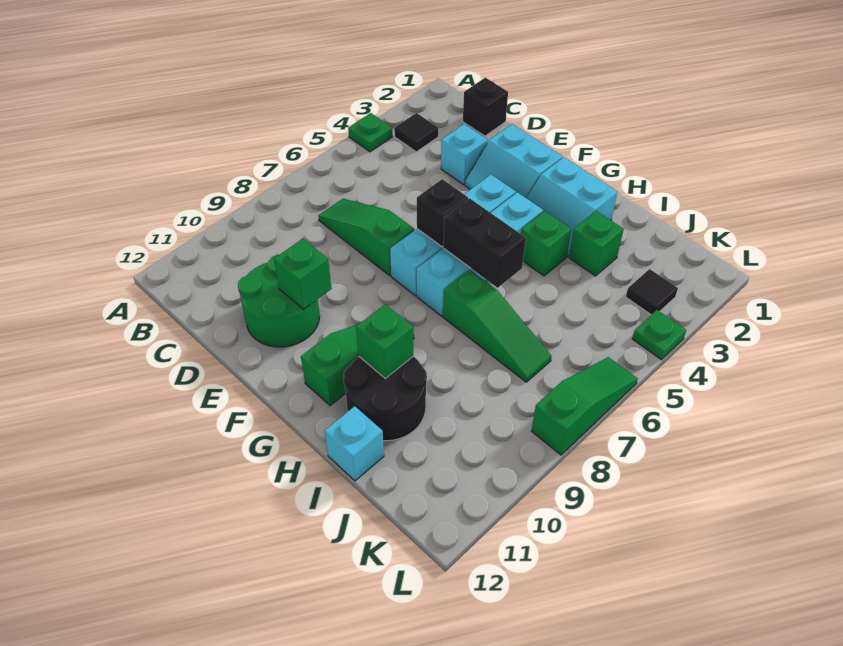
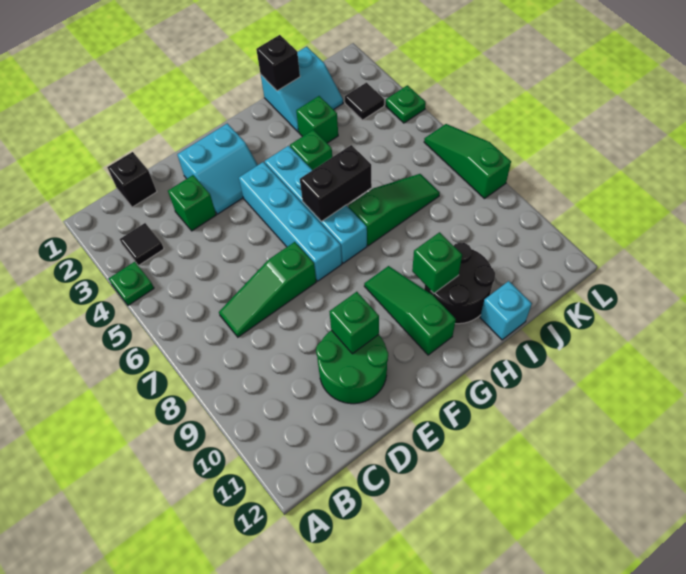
cyan 1x1 brick [441,124,488,185] -> green 1x1 brick [168,175,216,231]
black 1x1 brick [417,179,468,247] -> black 1x1 brick moved to [256,35,300,91]
cyan 2x2 slope [527,157,617,257] -> cyan 2x2 slope moved to [261,47,343,132]

